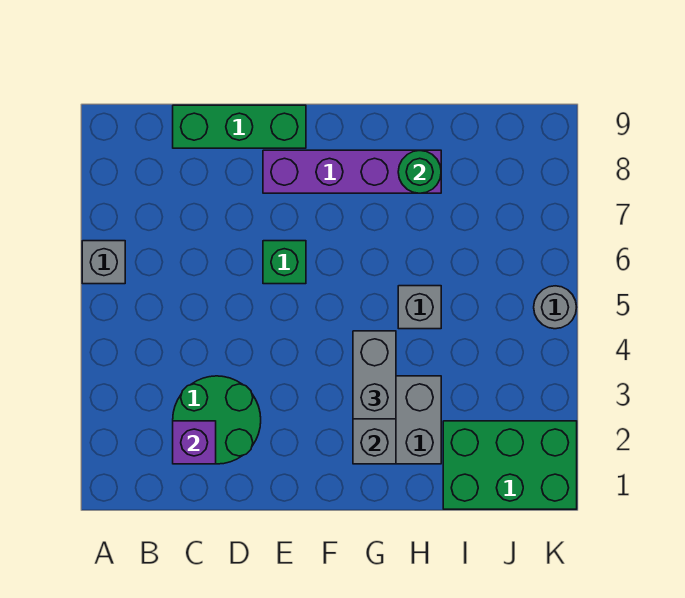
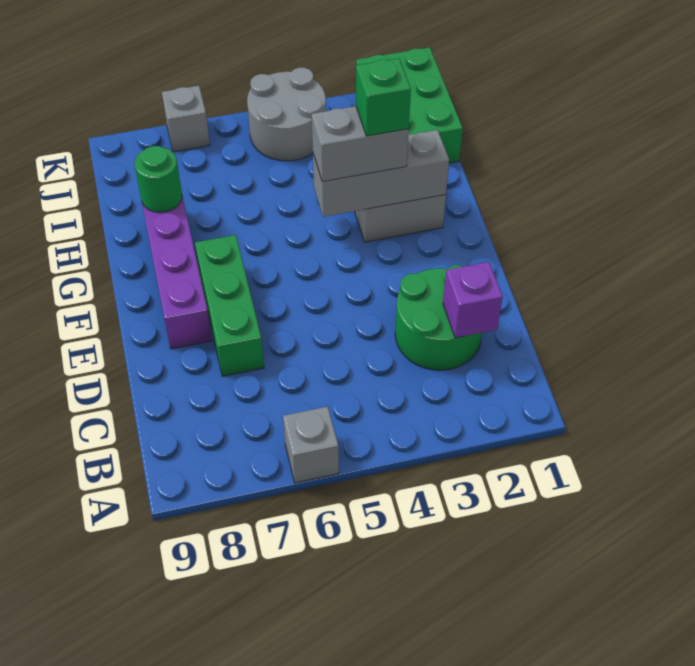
green 1x3 brick [173,105,306,148] -> green 1x3 brick moved to [195,235,264,376]
green 1x1 brick [263,241,306,284] -> green 1x1 brick moved to [356,58,411,136]
grey 1x1 brick [398,286,441,329] -> grey 1x1 brick moved to [162,86,210,152]
grey 1x1 round brick [534,286,577,329] -> grey 2x2 round brick [247,68,326,161]

